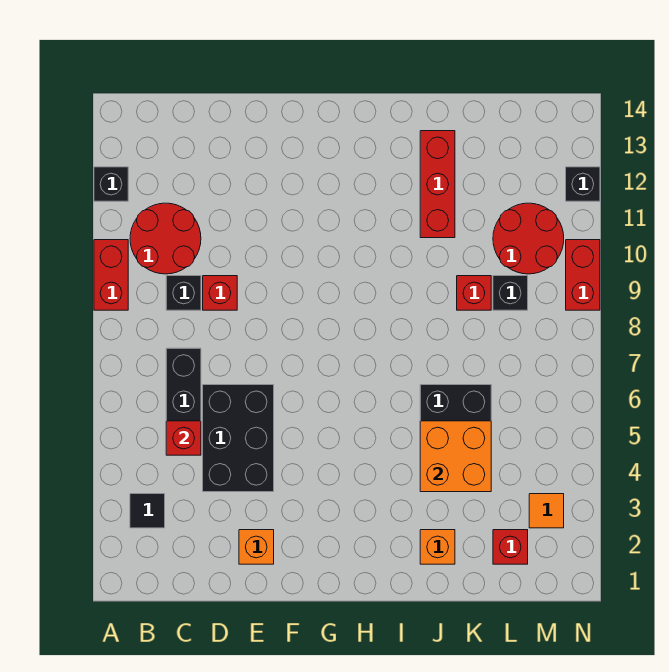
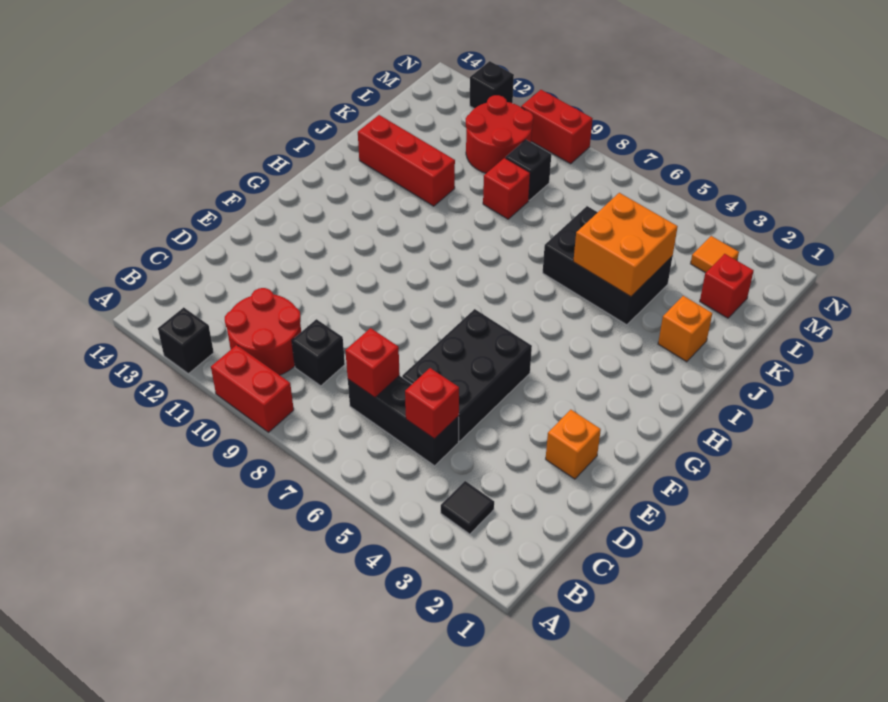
black 2x3 brick [203,385,274,492] -> black 2x3 brick turned to [402,309,532,441]
red 1x1 brick [203,276,237,310] -> red 1x1 brick moved to [345,328,400,397]

